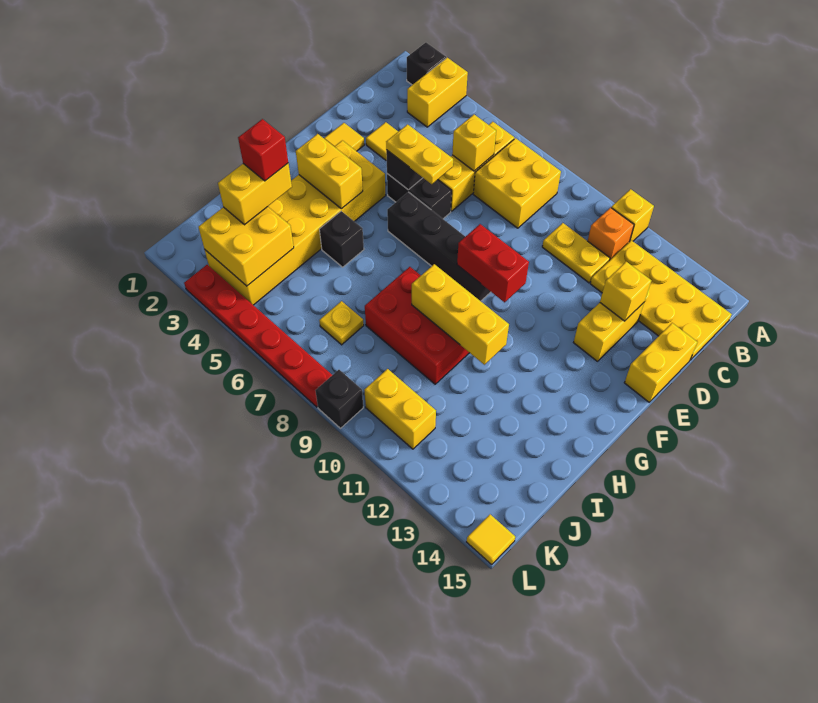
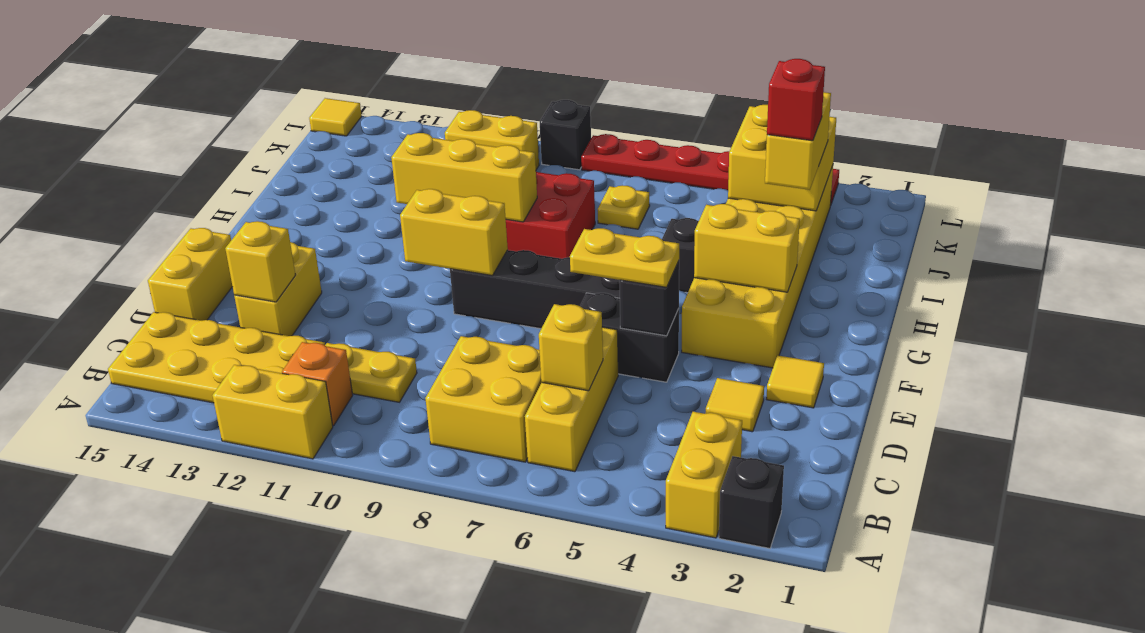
yellow 1x1 brick [611,189,654,242] -> yellow 1x2 brick [212,365,333,459]
red 1x2 brick [457,224,529,302] -> yellow 1x2 brick [400,189,508,276]

